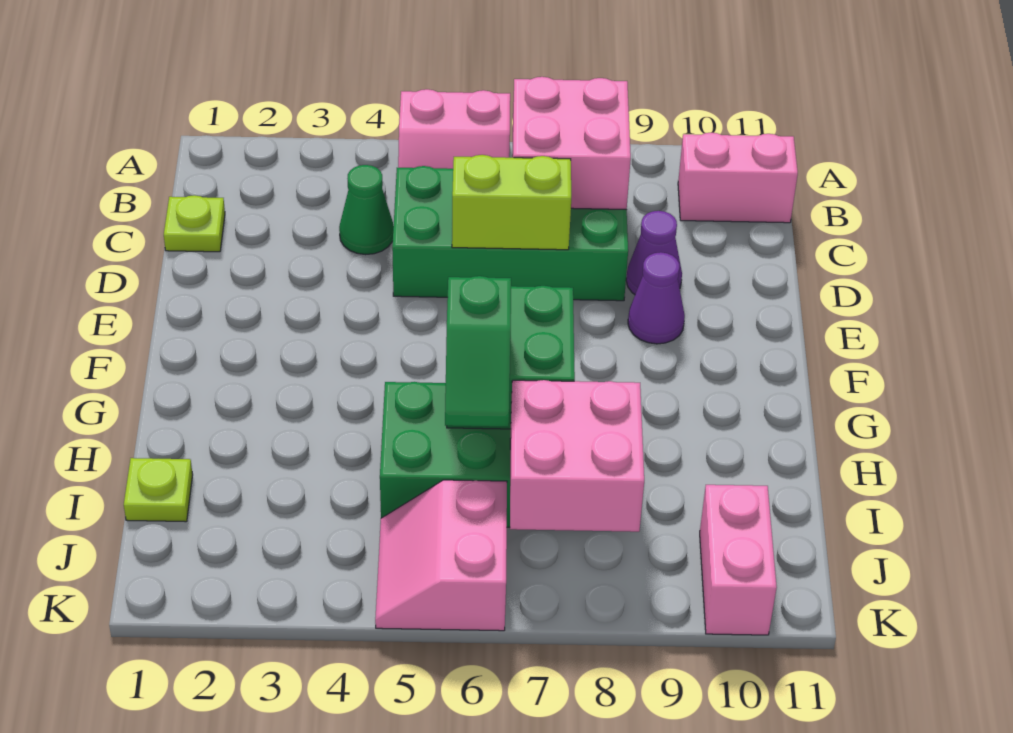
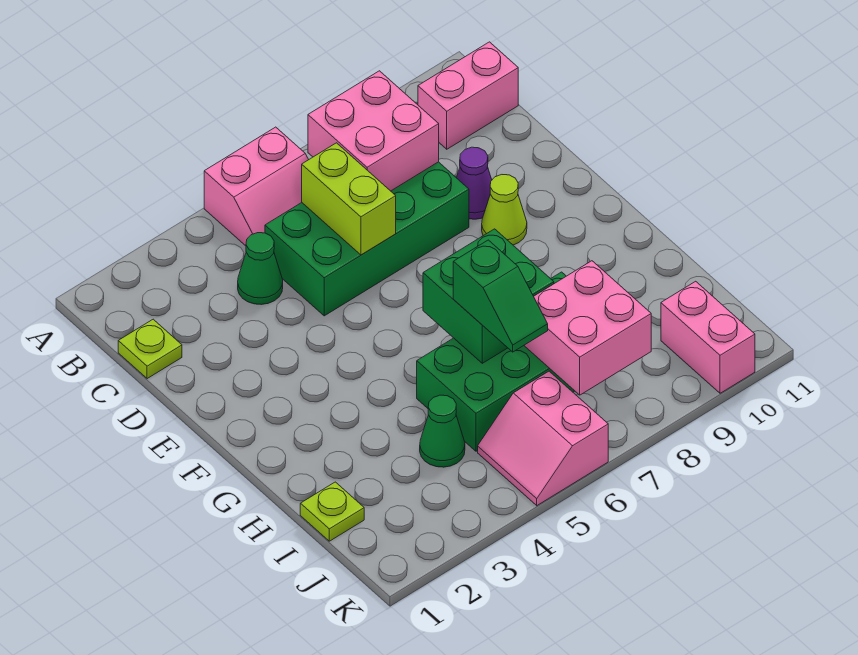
lime 1x2 brick [452,155,571,250] -> lime 1x2 brick turned to [302,143,396,255]
purple 1x1 cone [628,252,685,344] -> lime 1x1 cone [482,175,527,245]
none -> green 1x1 cone [420,395,465,467]

